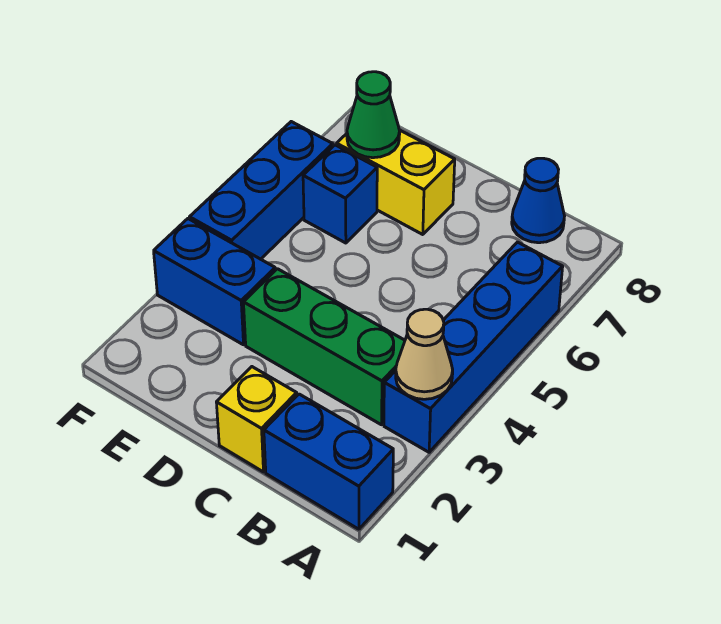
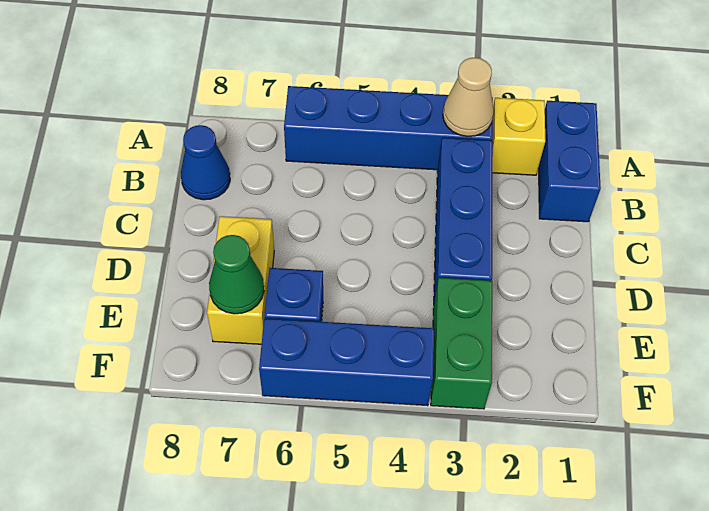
green 1x3 brick [244,269,405,425] -> blue 1x3 brick [434,138,493,301]
yellow 1x1 brick [216,367,297,472] -> yellow 1x1 brick moved to [492,98,545,175]
blue 1x2 brick [154,219,275,345] -> green 1x2 brick [431,278,492,409]

